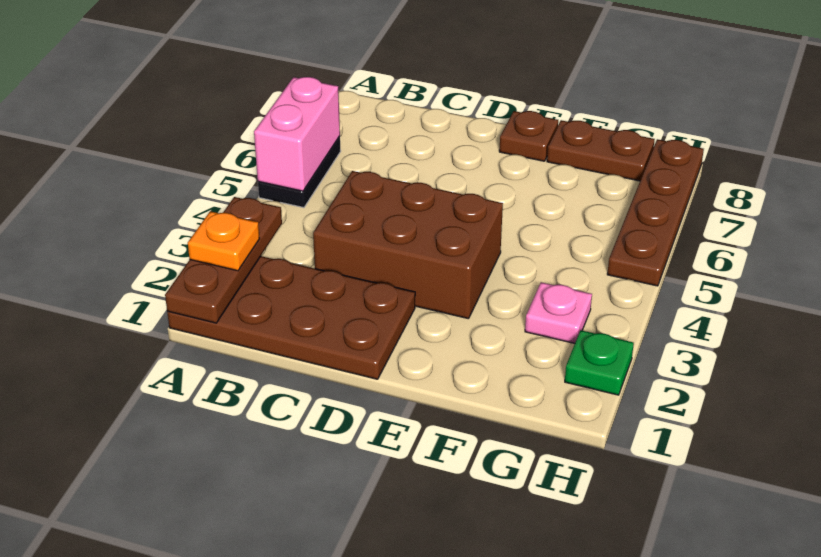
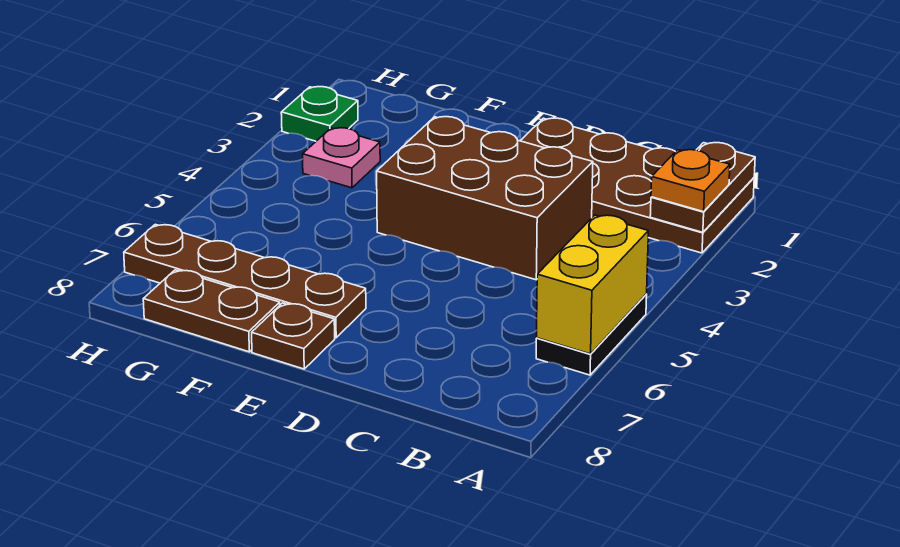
brown 1x3 plate [165,197,282,323] -> brown 1x2 plate [650,143,755,232]
pink 1x2 brick [254,77,340,191] -> yellow 1x2 brick [537,215,648,354]
brown 1x4 plate [607,139,704,286] -> brown 1x4 plate turned to [124,224,366,338]

